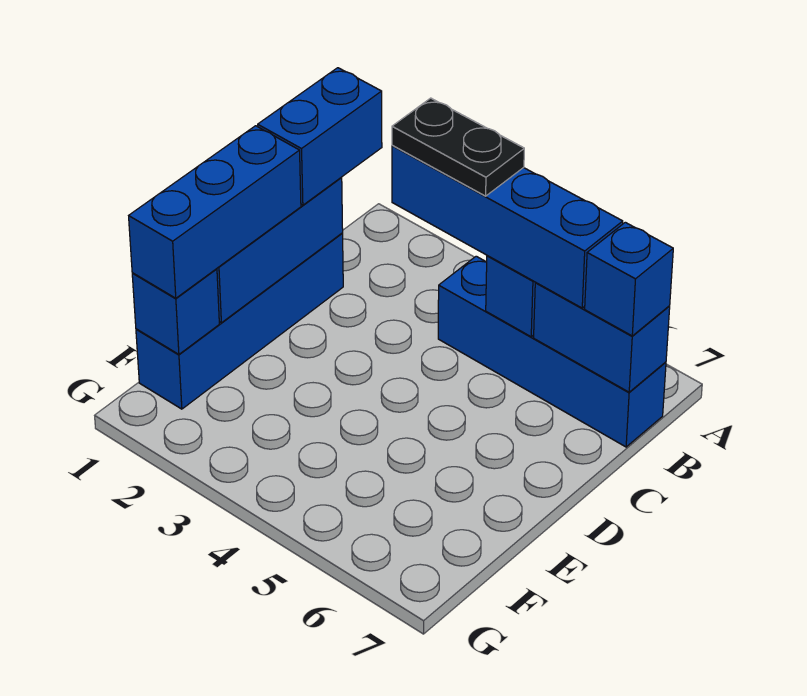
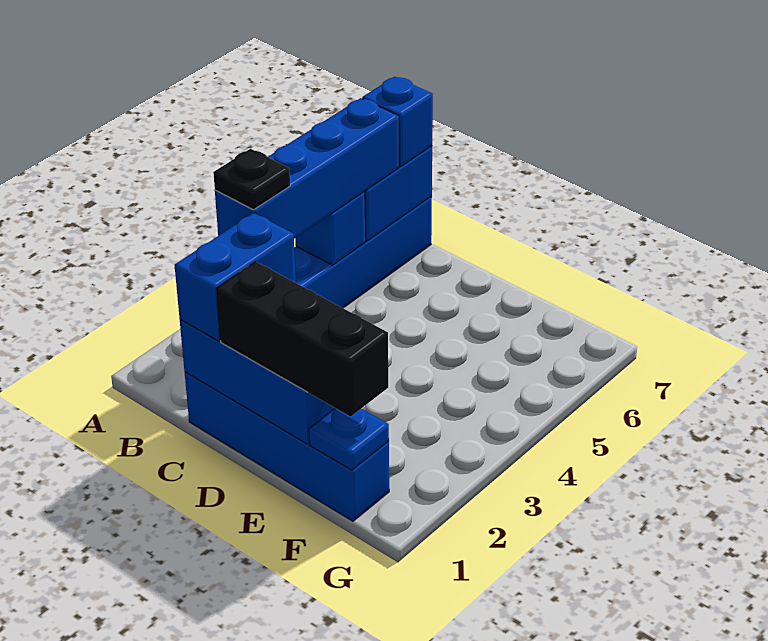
blue 1x2 brick [258,68,382,205] -> blue 1x2 brick turned to [175,213,296,341]
black 1x2 plate [392,98,524,196] -> black 1x1 plate [213,149,290,210]
blue 1x3 brick [129,126,301,298] -> black 1x3 brick [217,262,388,417]
blue 1x1 brick [132,269,219,354] -> blue 1x1 plate [309,408,389,470]

